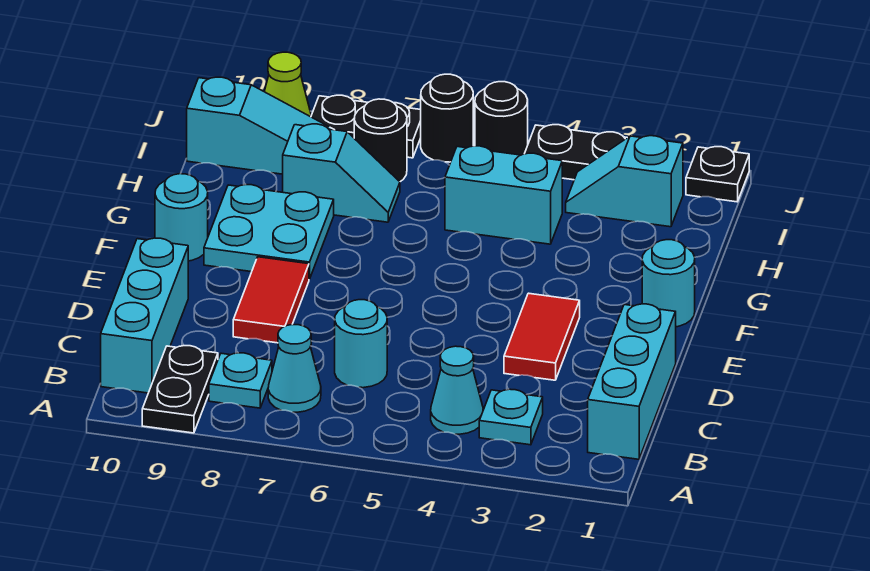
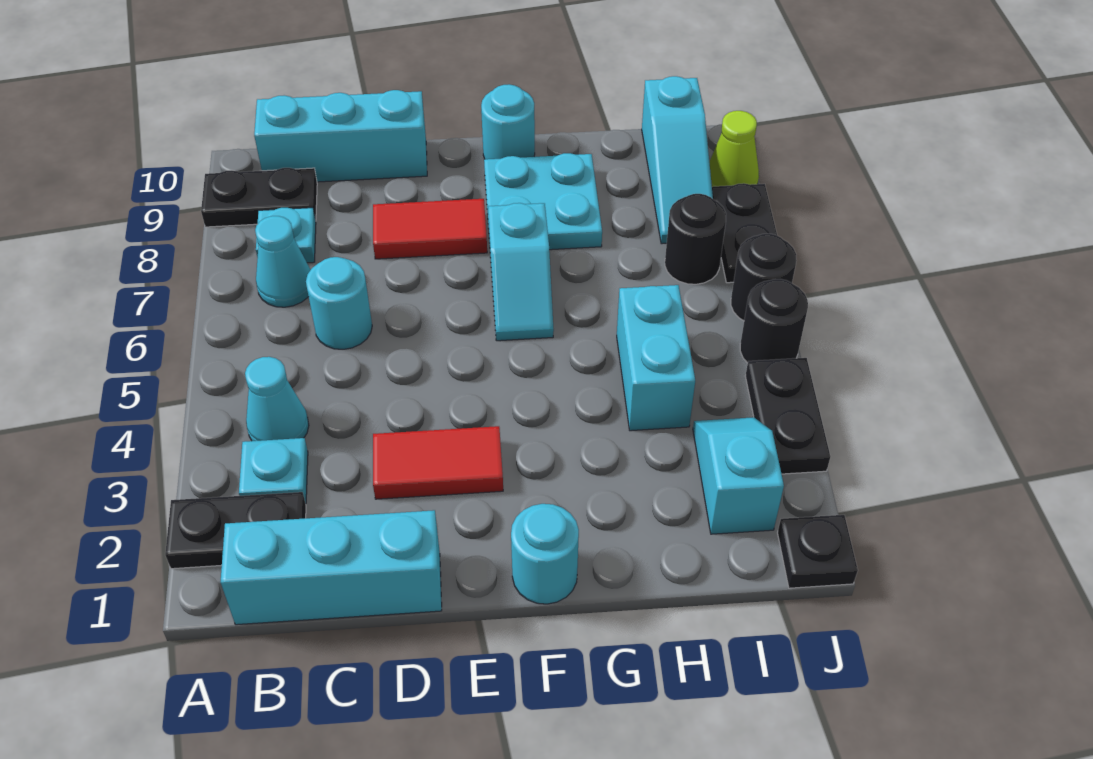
none -> black 1x2 plate [165,492,306,569]
cyan 1x2 slope [283,124,400,222] -> cyan 1x2 slope moved to [488,203,554,341]

